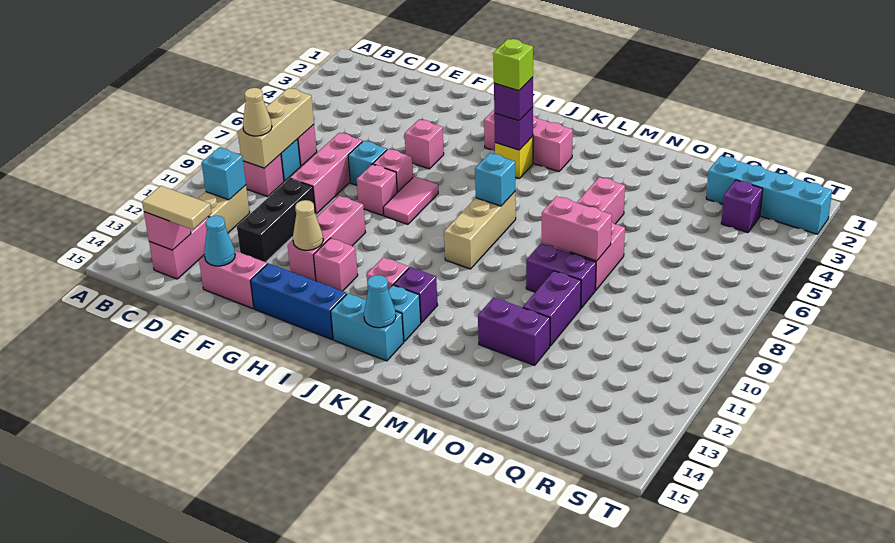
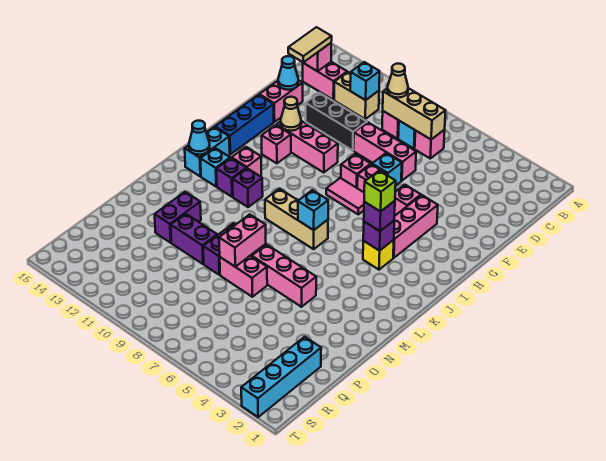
pink 1x3 brick [484,110,573,172] -> pink 1x3 brick moved to [393,195,438,258]
purple 1x1 brick [721,180,763,233] -> purple 1x1 brick moved to [233,168,263,207]

